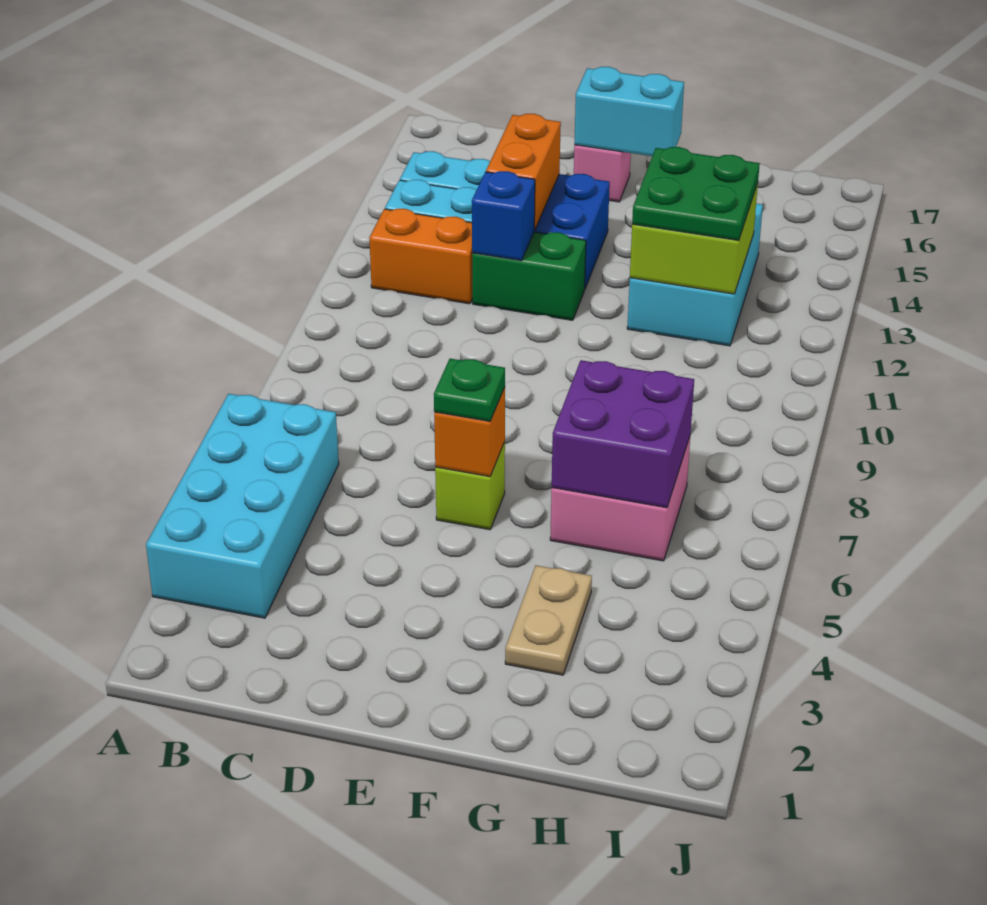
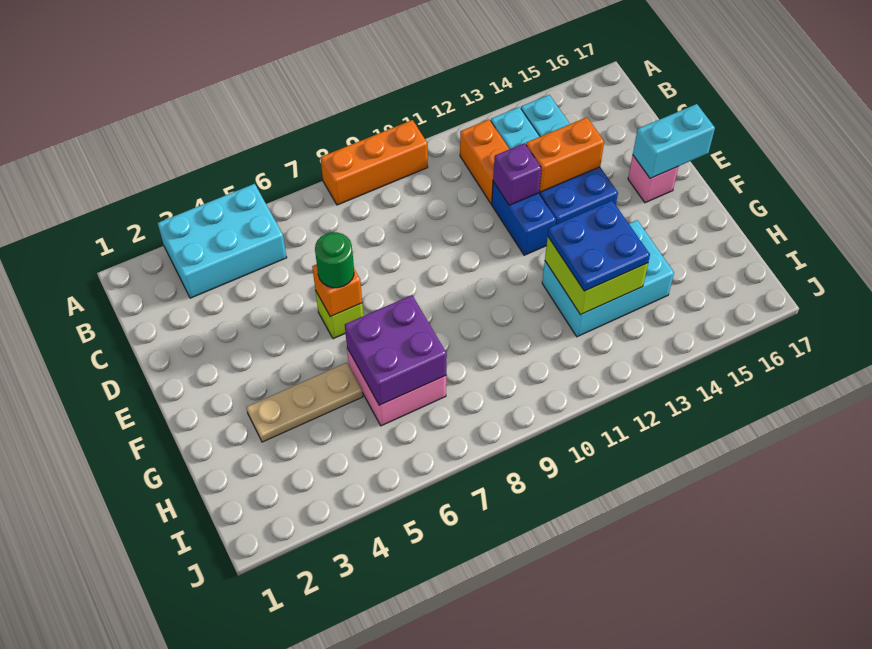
cyan 2x4 brick [146,394,339,618] -> cyan 2x3 brick [158,184,287,298]
none -> orange 1x3 brick [321,120,428,205]
green 1x2 brick [472,232,586,320] -> blue 1x2 brick [492,182,556,255]
blue 1x1 brick [472,171,535,261] -> purple 1x1 brick [493,143,541,205]
green 1x1 plate [434,359,505,421] -> green 1x1 round brick [315,232,354,288]
cyan 1x2 brick [574,67,684,156] -> cyan 1x2 brick turned to [633,104,715,178]
tan 1x2 plate [505,565,592,675] -> tan 1x3 plate [246,363,363,442]
green 2x2 plate [632,147,760,241] -> blue 2x2 plate [548,200,650,291]

